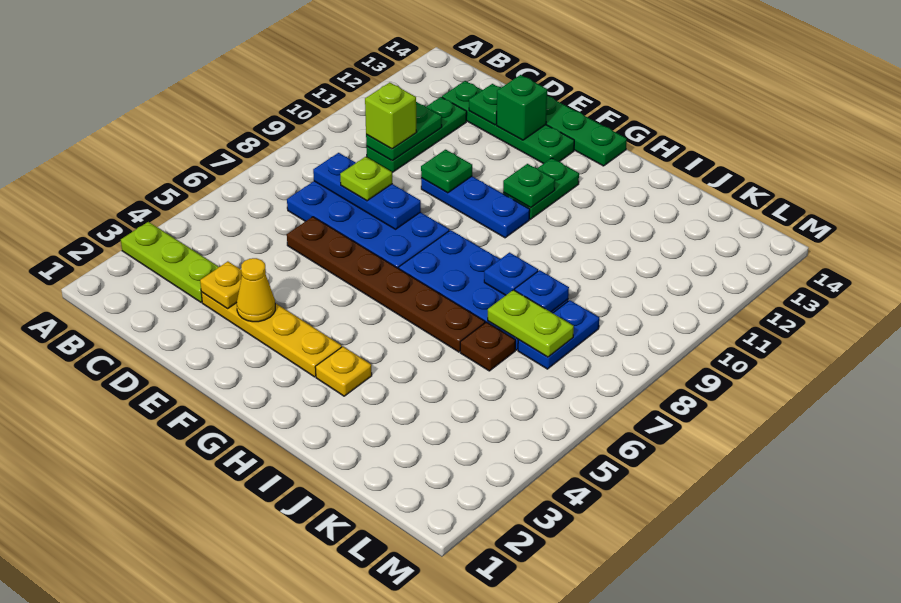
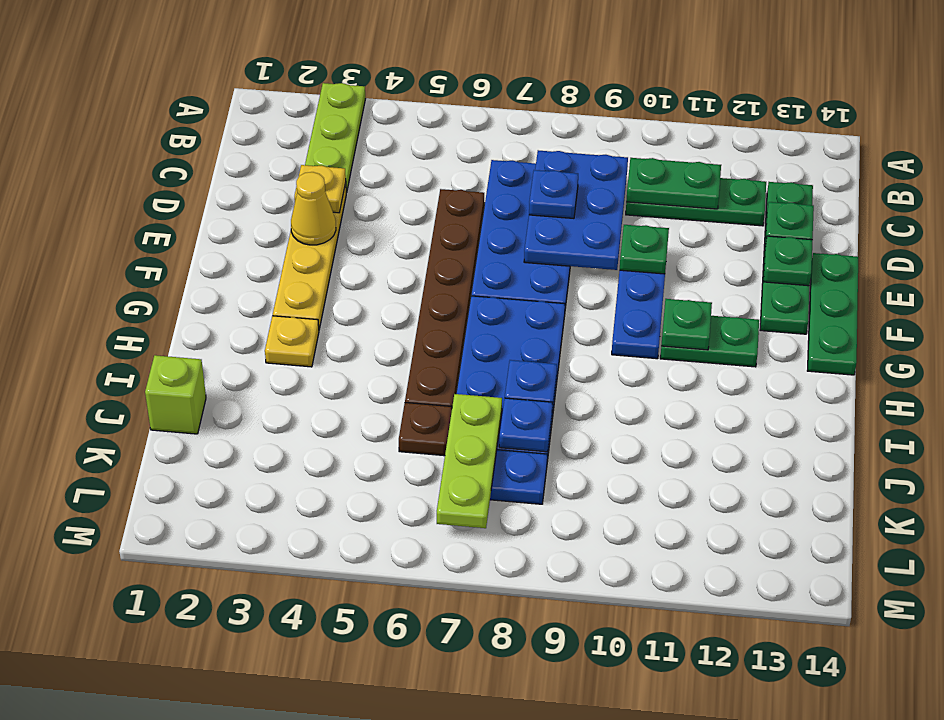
blue 1x3 plate [313,153,421,229] -> blue 2x3 plate [524,150,628,270]
lime 1x1 brick [365,83,417,149] -> lime 1x1 brick moved to [145,355,206,434]
lime 1x1 plate [340,157,392,201] -> blue 1x1 plate [529,170,578,218]
green 1x1 brick [497,75,547,140] -> green 1x1 plate [764,236,813,286]
lime 1x2 plate [488,290,574,357] -> lime 1x3 plate [437,394,502,528]

